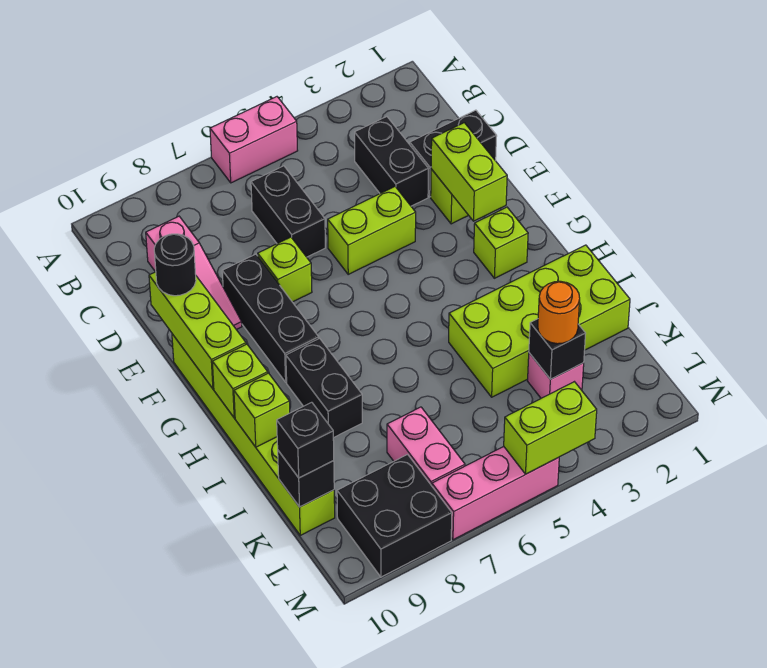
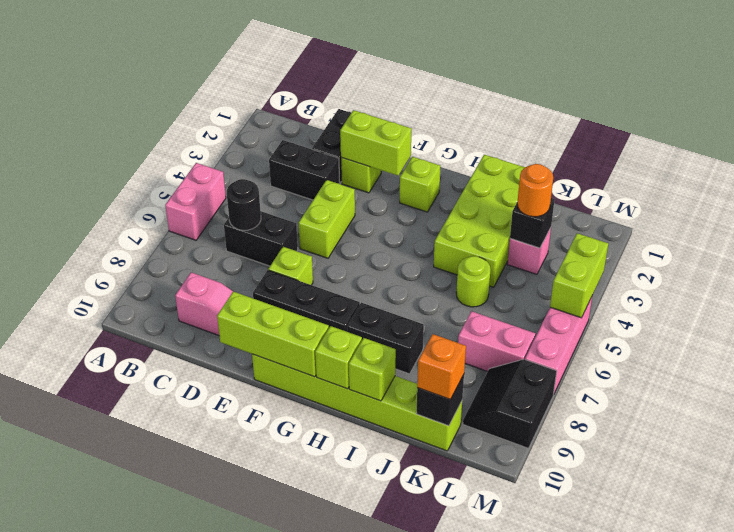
black 1x1 round brick [154,234,196,296] -> black 1x1 round brick moved to [227,179,261,230]
none -> lime 1x1 round brick [456,256,490,307]
black 1x1 brick [277,402,334,478] -> orange 1x1 brick [417,334,466,400]
black 2x2 brick [337,454,452,577] -> black 2x2 slope [463,359,557,448]

